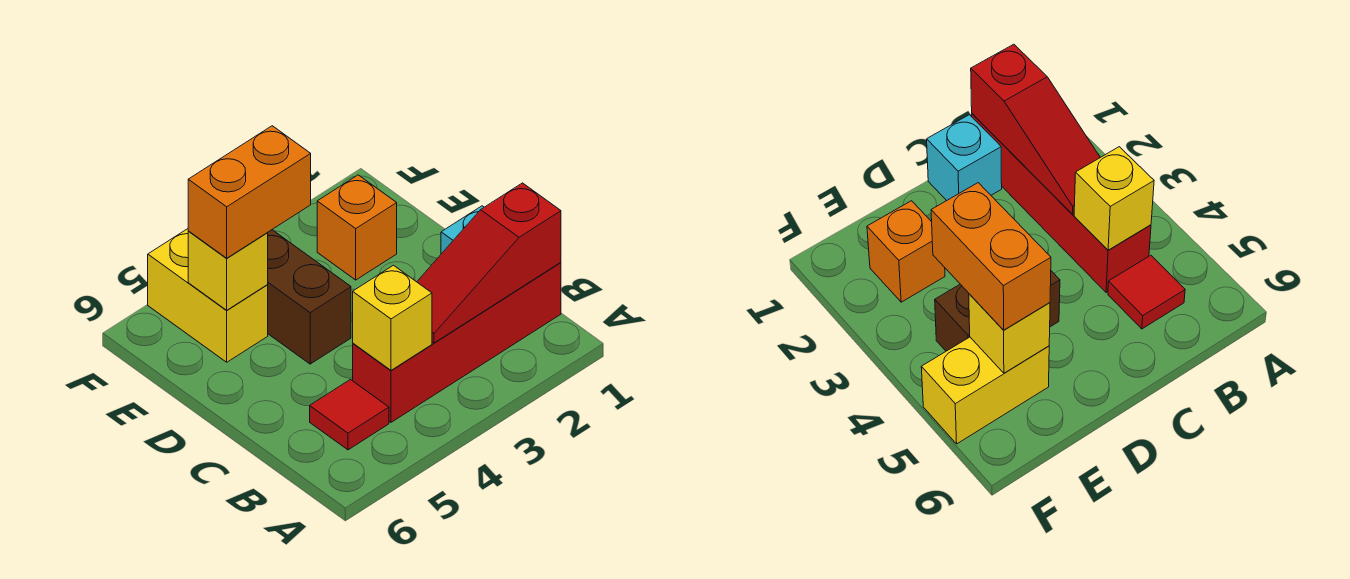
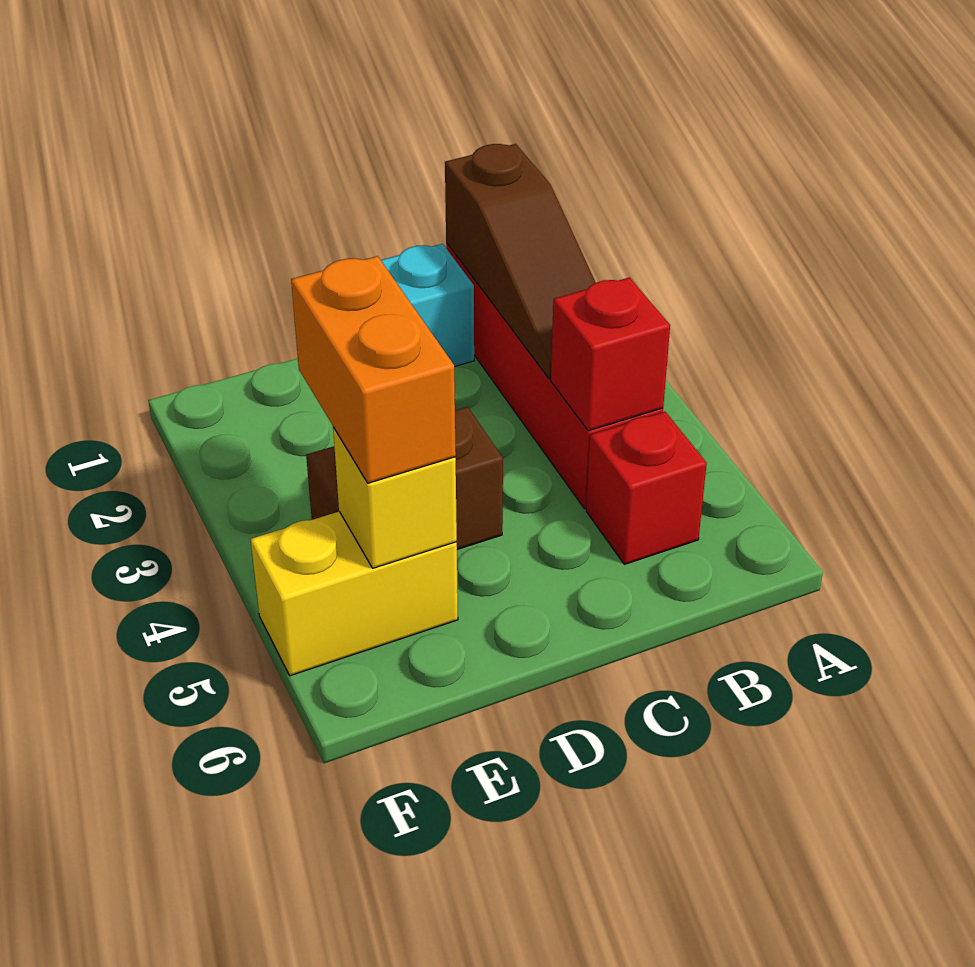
red 1x3 slope [417,183,561,343] -> brown 1x3 slope [445,144,596,379]
yellow 1x1 brick [353,265,432,370] -> red 1x1 brick [551,277,670,431]
red 1x1 tile [310,380,389,450] -> red 1x1 brick [586,412,707,564]
orange 1x1 brick [317,175,397,280] -> none

